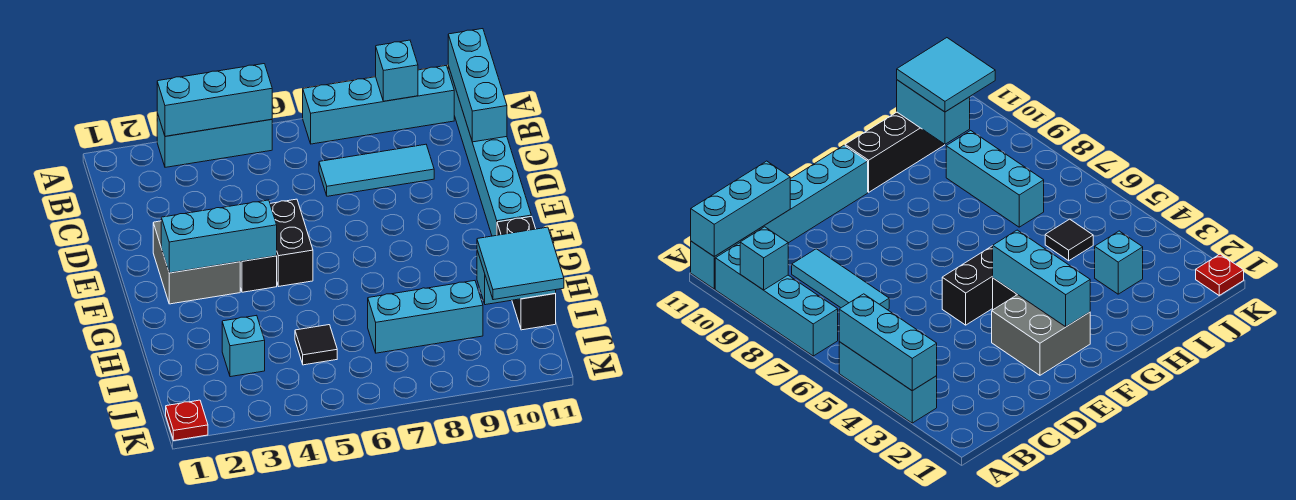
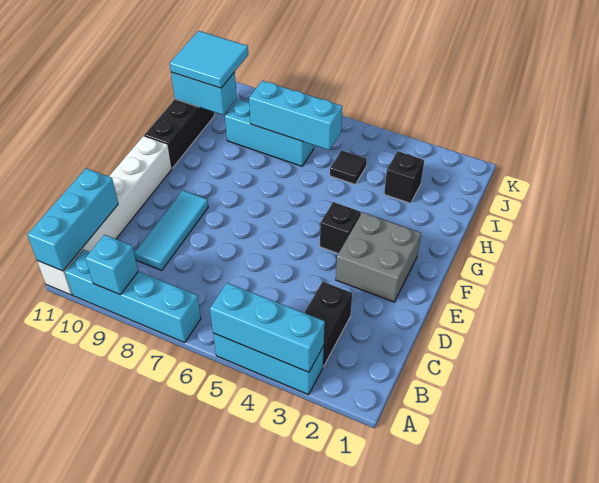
cyan 1x6 brick [448,66,531,236] -> white 1x6 brick [37,136,172,295]
cyan 1x3 tile [319,144,434,196] -> cyan 1x3 tile turned to [134,190,208,271]
black 1x2 brick [270,199,313,286] -> black 1x2 brick moved to [305,282,352,367]
cyan 1x3 brick [161,200,277,273] -> cyan 1x3 brick moved to [249,81,342,150]
cyan 1x1 brick [222,315,265,377] -> black 1x1 brick [384,151,424,203]
red 1x1 plate [166,400,208,440] -> none

